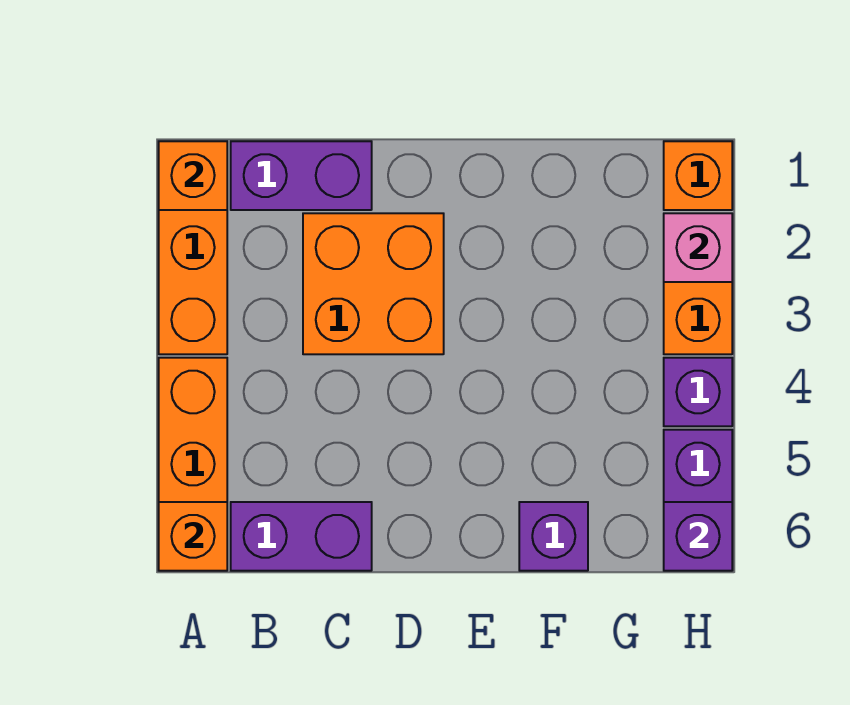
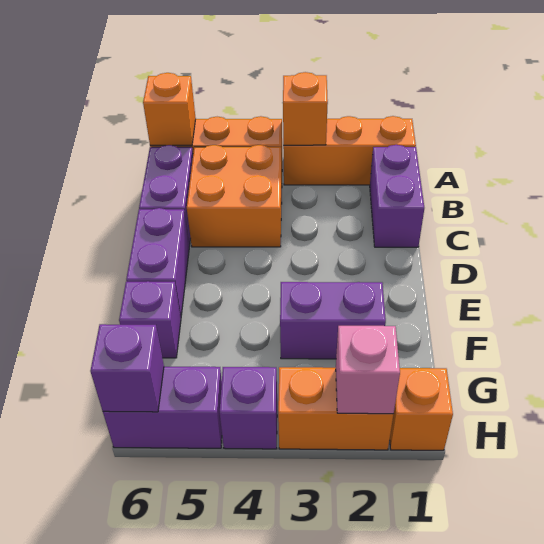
orange 1x1 brick [159,141,227,210] -> orange 1x1 brick moved to [283,72,328,145]
orange 2x2 brick [303,213,444,354] -> orange 2x2 brick moved to [187,145,282,247]
none -> purple 1x2 brick [126,208,189,317]
none -> purple 1x2 brick [280,282,386,359]

